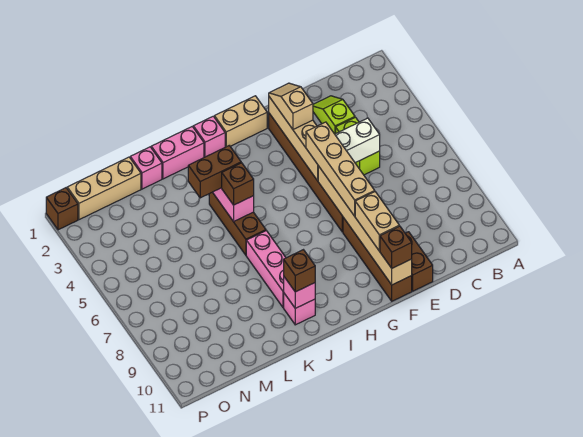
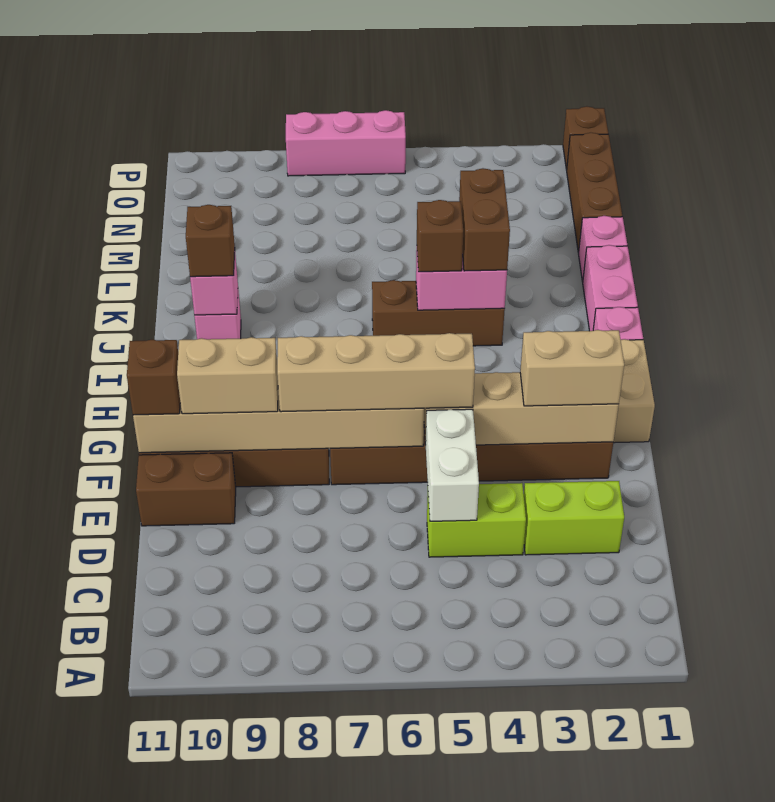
lime 1x2 slope [313,96,355,134] -> lime 1x2 brick [524,481,624,555]
tan 1x2 slope [269,83,313,129] -> tan 1x2 brick [520,330,624,406]
pink 1x3 brick [246,231,286,307] -> pink 1x3 brick moved to [286,110,406,176]
tan 1x3 brick [67,157,141,220] -> brown 1x3 brick [567,133,622,253]

